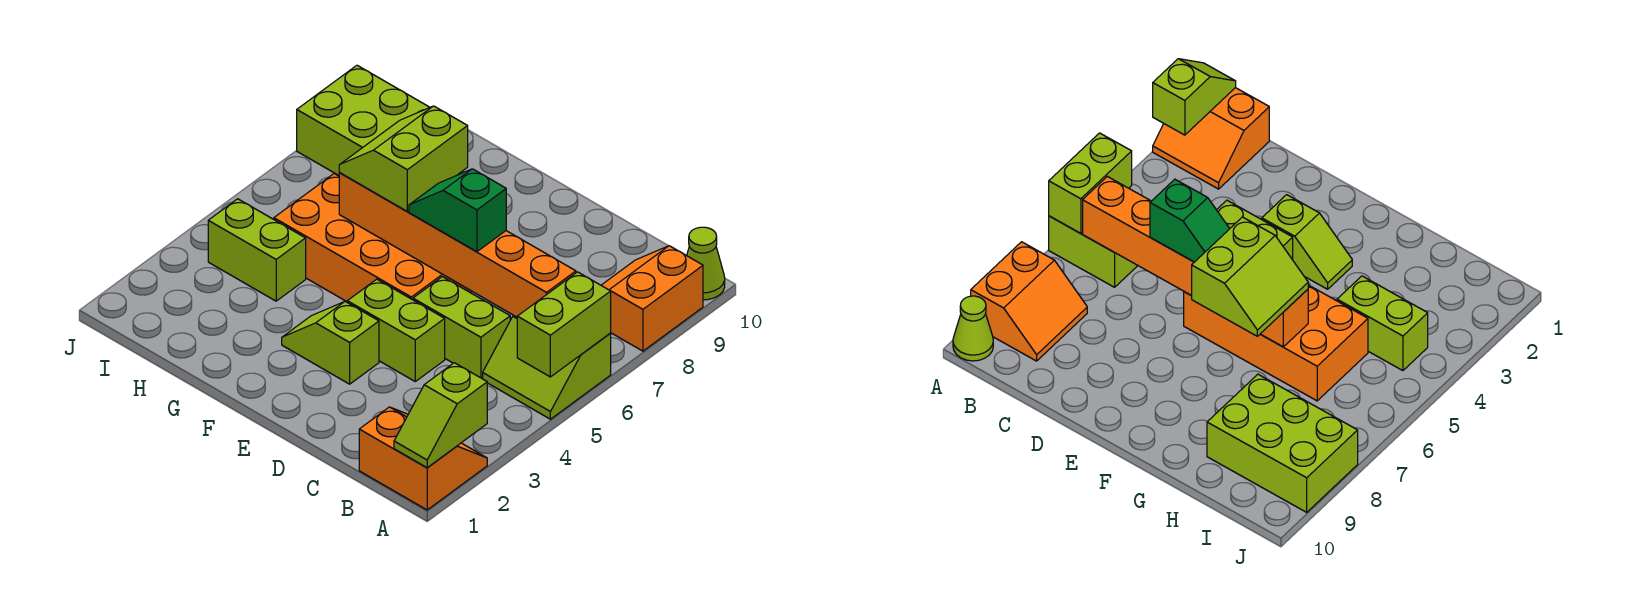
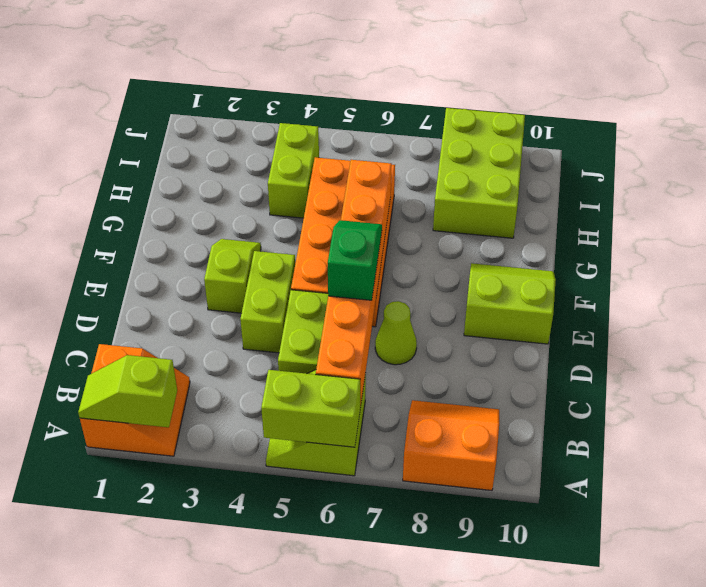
lime 1x1 cone [687,227,725,300] -> lime 1x1 cone moved to [375,301,417,365]
lime 2x2 slope [339,106,468,211] -> lime 2x2 slope moved to [464,263,556,344]

